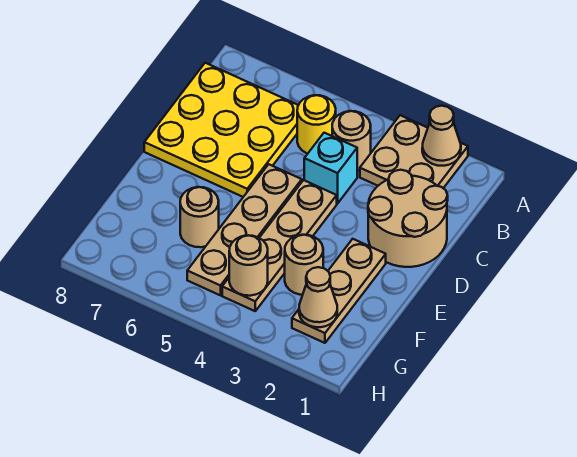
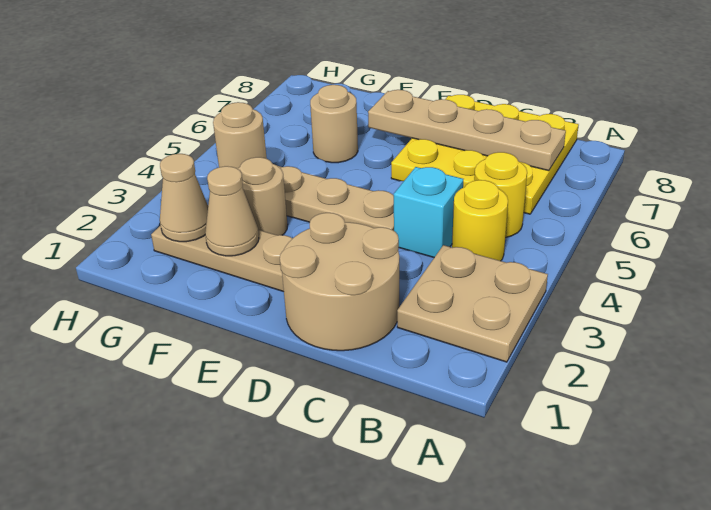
tan 1x1 cone [422,106,461,166] -> tan 1x1 cone moved to [205,166,259,256]
tan 1x1 round brick [332,111,371,170] -> yellow 1x1 round brick [452,180,508,261]
tan 1x4 plate [187,164,302,295] -> tan 1x4 plate moved to [368,90,566,171]

